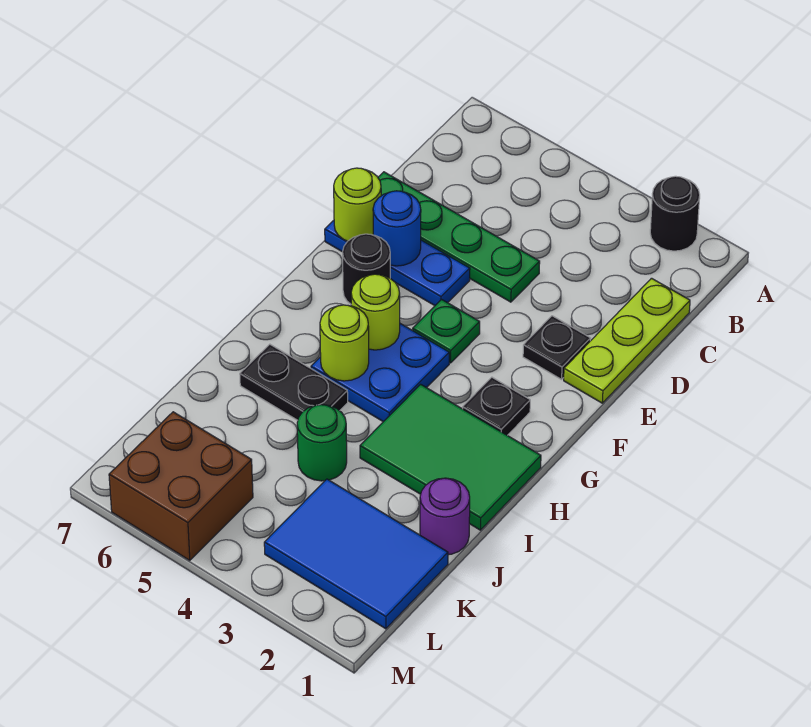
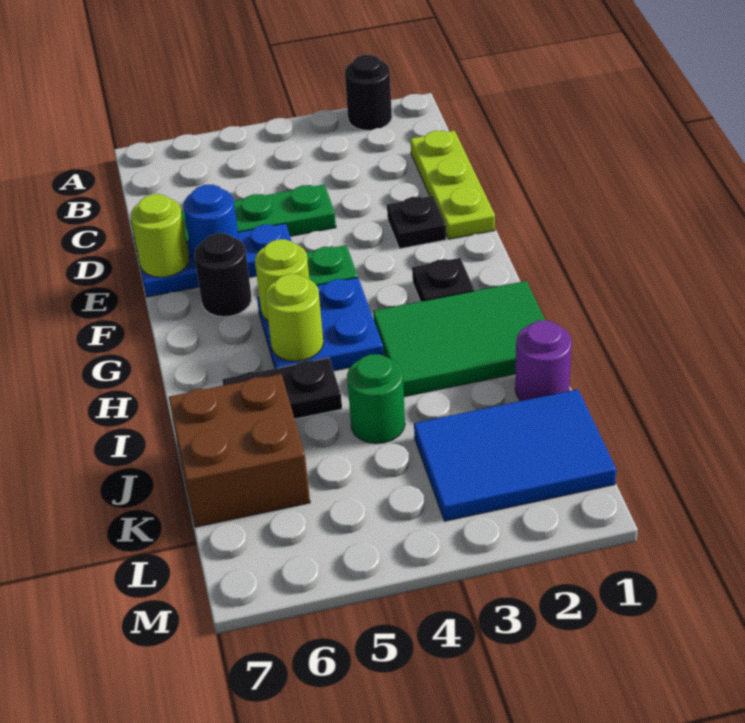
brown 2x2 brick [109,412,253,561] -> brown 2x2 brick moved to [169,374,310,527]

